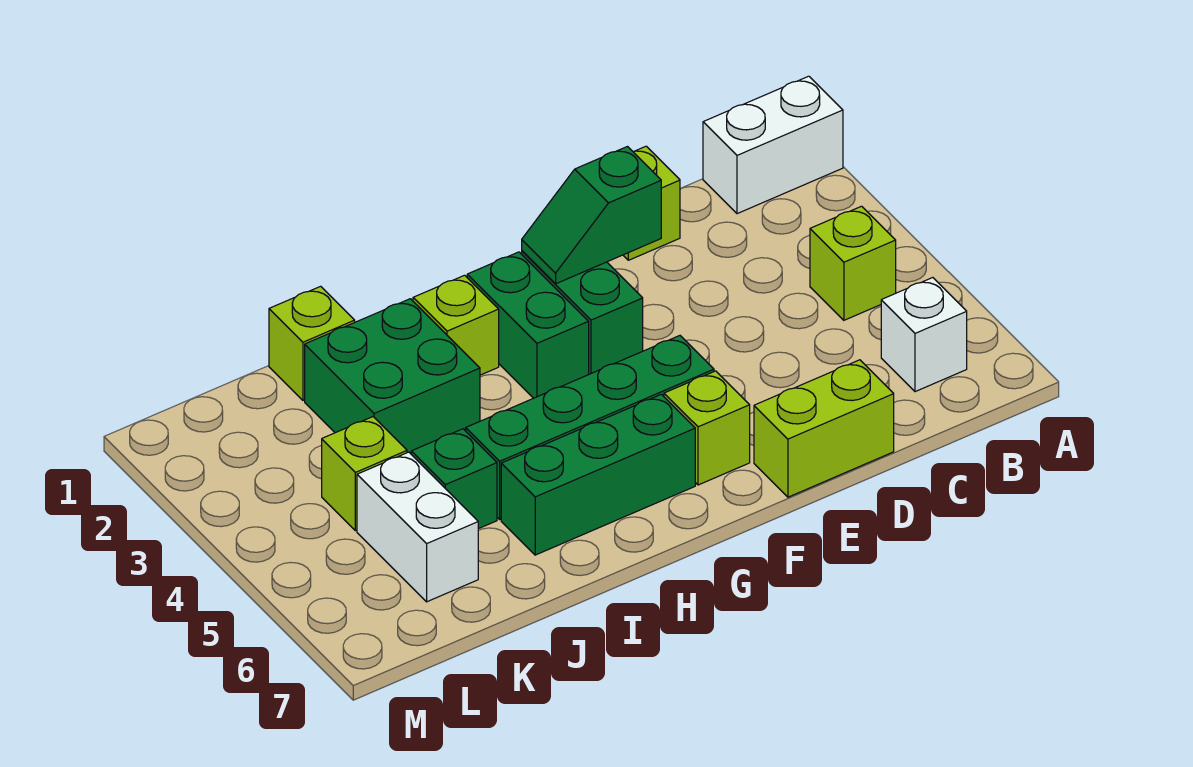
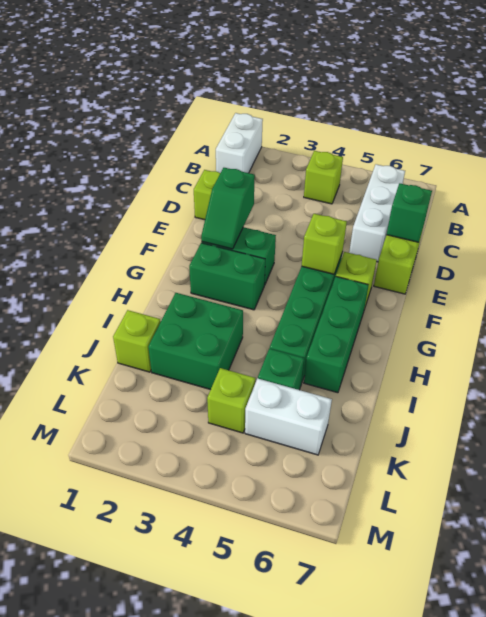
white 1x1 brick [881,278,967,392] -> white 1x3 brick [349,164,405,262]
none -> green 1x1 brick [387,183,432,242]
lime 1x1 brick [413,275,499,375] -> lime 1x1 brick moved to [302,214,347,274]

